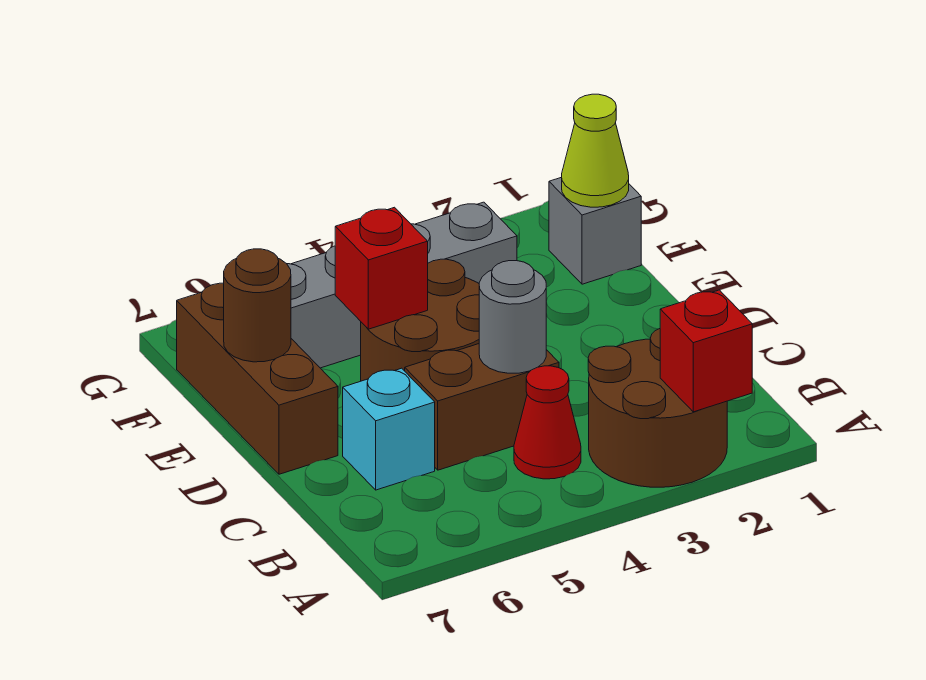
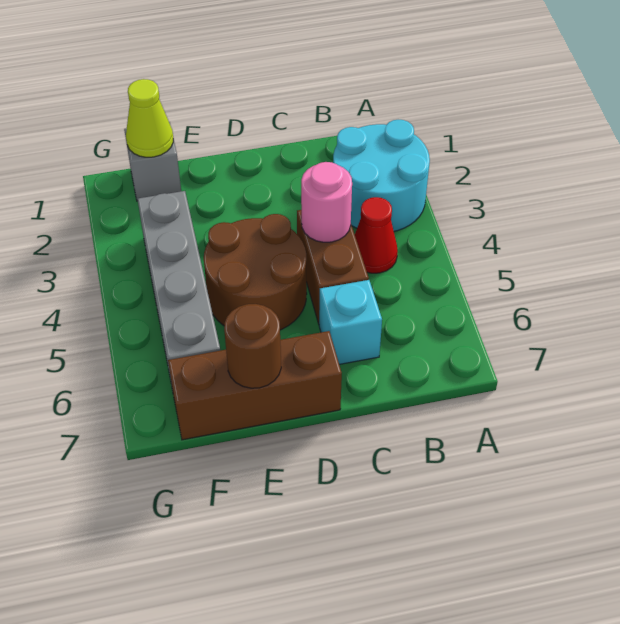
brown 2x2 round brick [588,329,727,487] -> cyan 2x2 round brick [333,120,430,231]
red 1x1 brick [660,290,752,412] -> none
grey 1x1 round brick [479,261,546,373] -> pink 1x1 round brick [301,162,352,242]
red 1x1 brick [335,207,428,329] -> none

